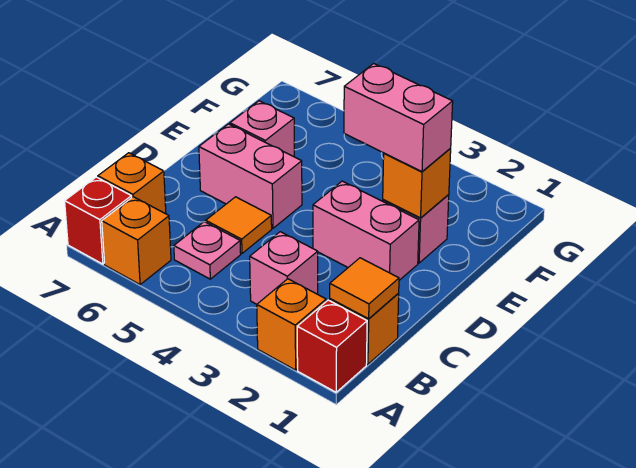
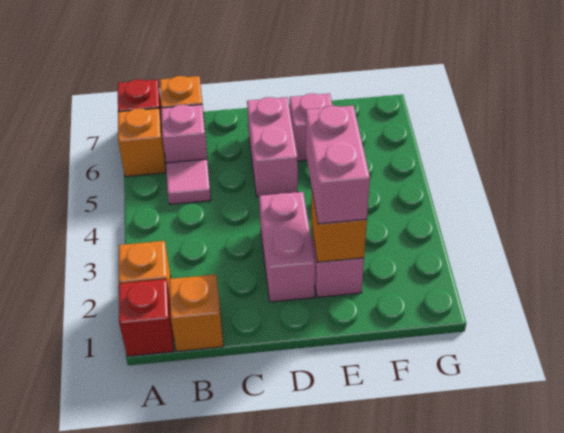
orange 1x1 tile [330,258,399,319] -> none
pink 1x1 brick [250,232,318,304] -> pink 1x1 brick moved to [161,105,208,163]
pink 1x1 plate [174,222,241,279] -> pink 1x1 tile [166,159,211,204]
orange 1x1 tile [206,197,272,253] -> none

